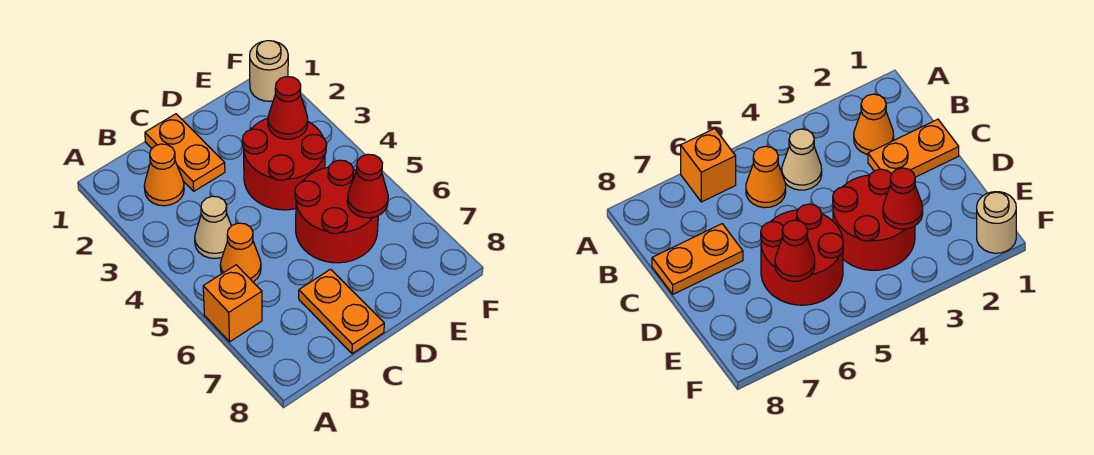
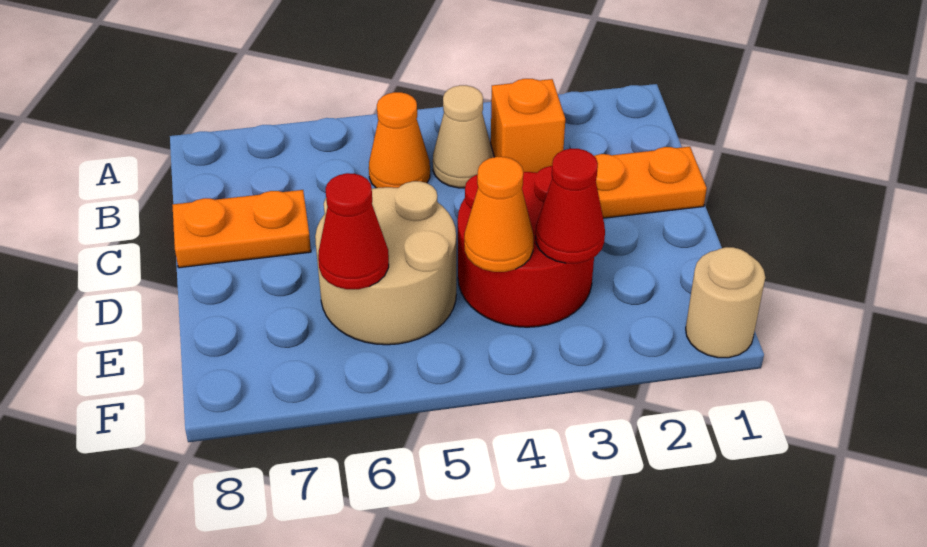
orange 1x1 brick [203,265,262,342] -> orange 1x1 brick moved to [491,79,565,173]
orange 1x1 cone [144,144,184,206] -> orange 1x1 cone moved to [464,157,534,272]
red 2x2 round brick [295,160,378,263] -> tan 2x2 round brick [315,181,456,345]

